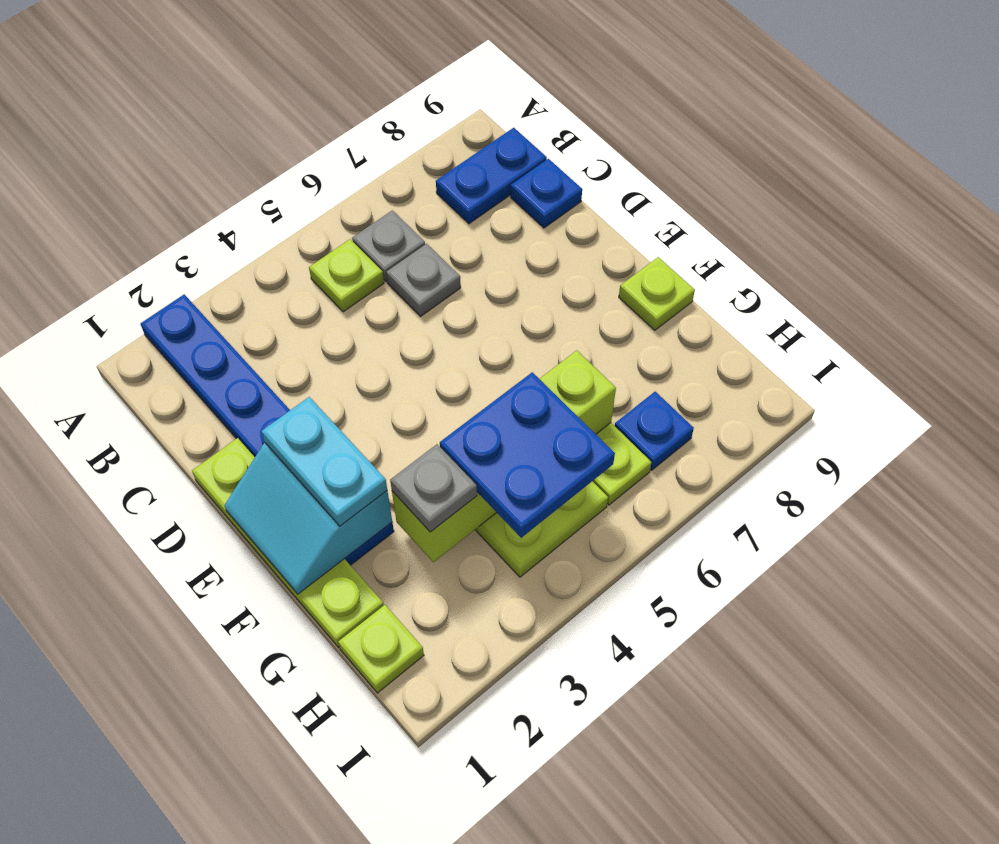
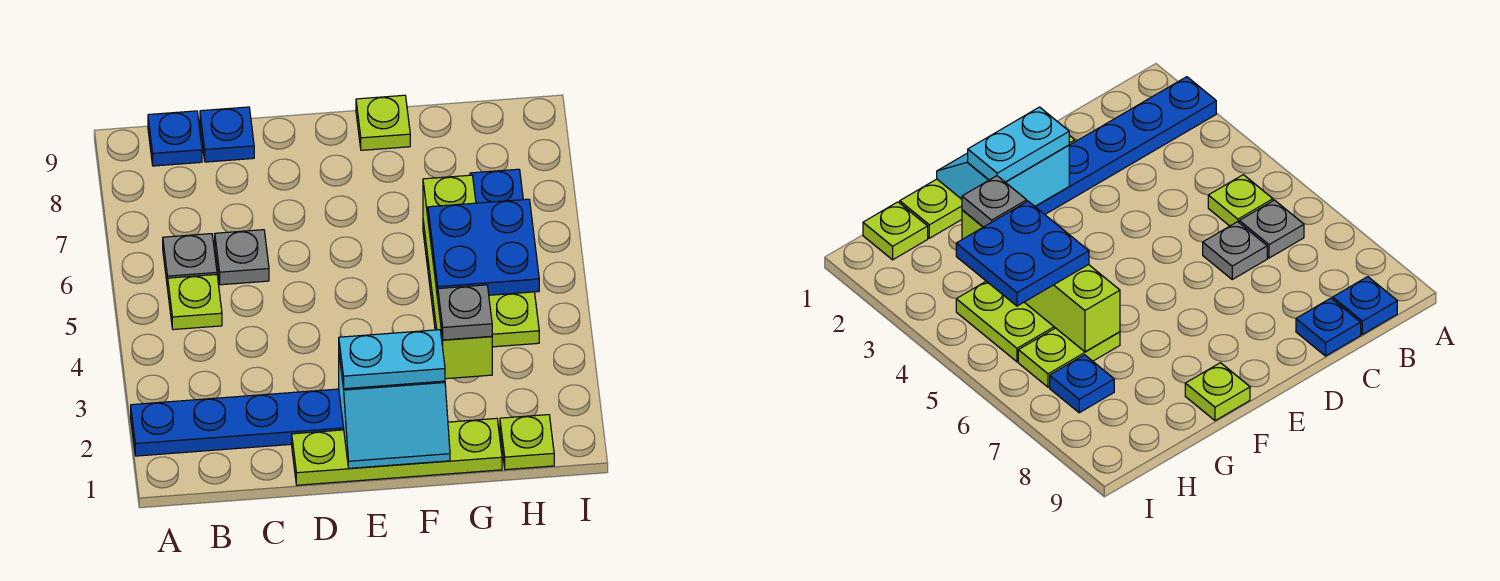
blue 1x2 plate [436,128,547,224] -> blue 1x1 plate [148,111,202,166]

